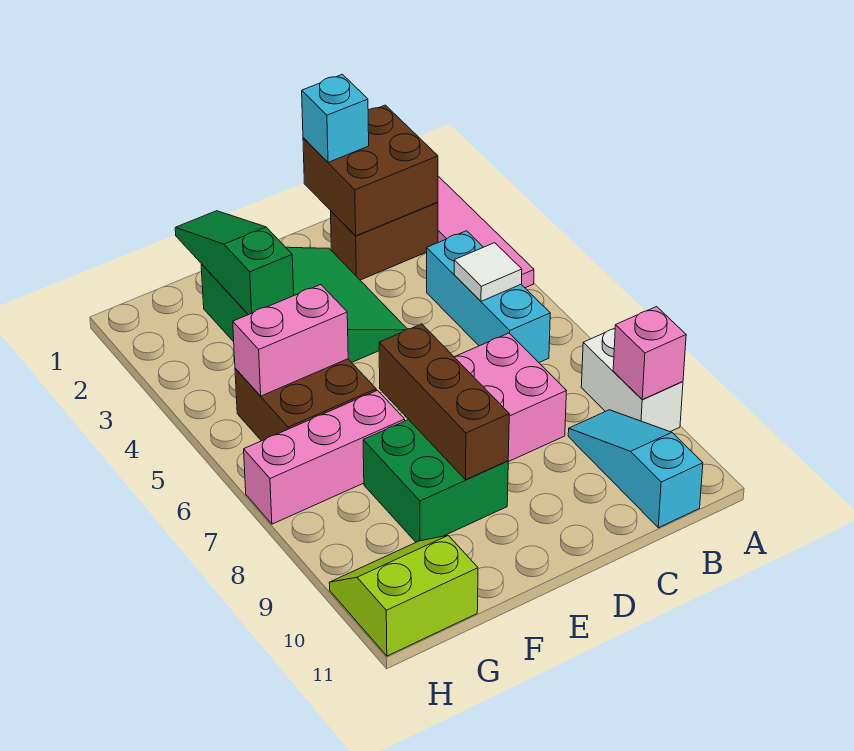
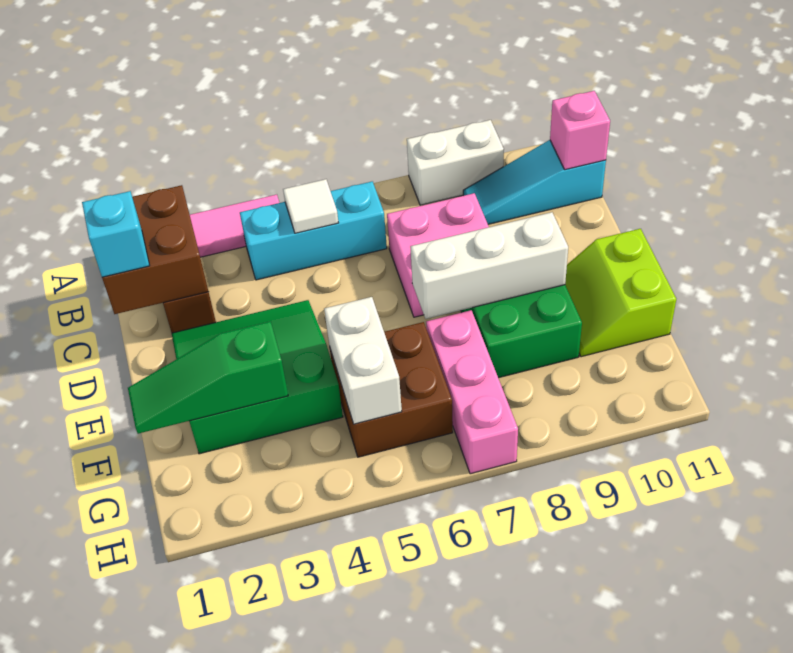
pink 1x1 brick [613,307,686,399] -> pink 1x1 brick moved to [550,91,610,170]
brown 1x3 brick [379,324,509,480] -> white 1x3 brick [410,212,568,319]
pink 1x2 brick [233,285,348,396] -> white 1x2 brick [324,297,402,424]
lime 2x2 slope [329,536,478,656] -> lime 2x2 slope moved to [565,229,676,357]

